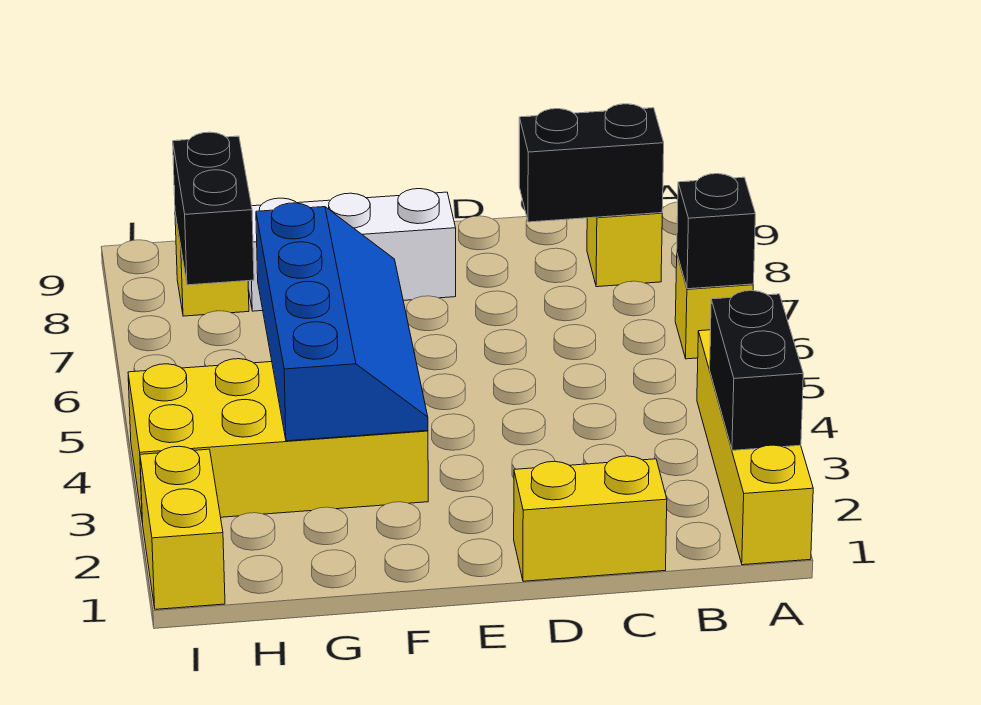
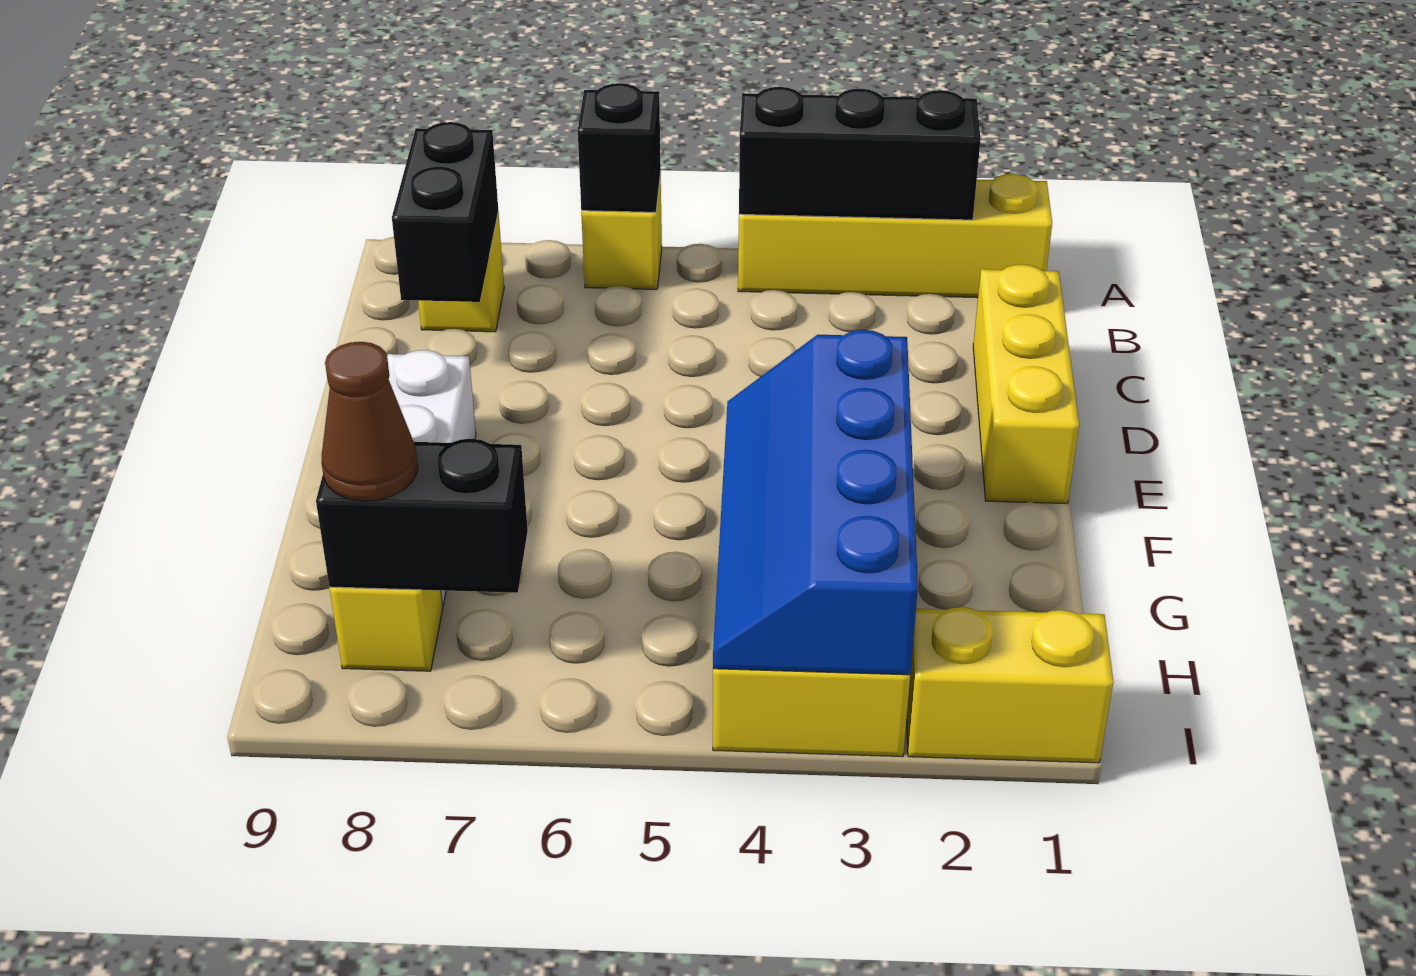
black 1x2 brick [710,291,803,450] -> black 1x3 brick [739,87,981,220]
yellow 1x2 brick [514,456,667,581] -> yellow 1x3 brick [973,264,1079,504]
blue 2x4 slope [256,203,428,441] -> blue 2x4 slope turned to [713,330,918,675]
none -> brown 1x1 cone [322,342,418,501]

